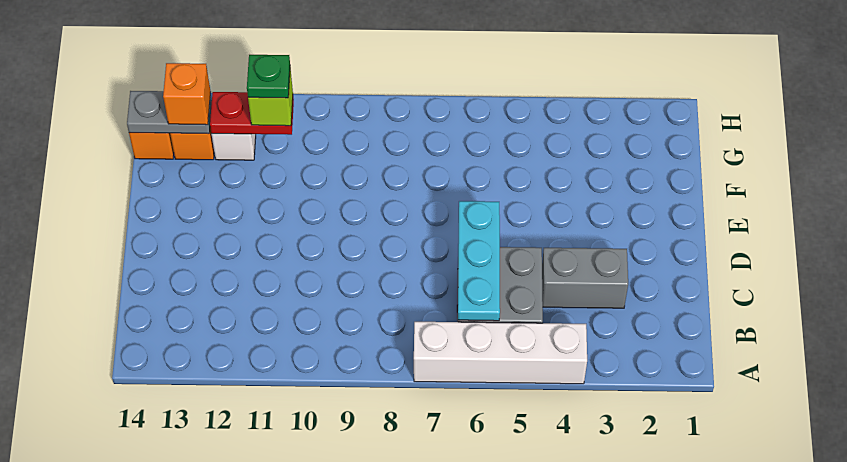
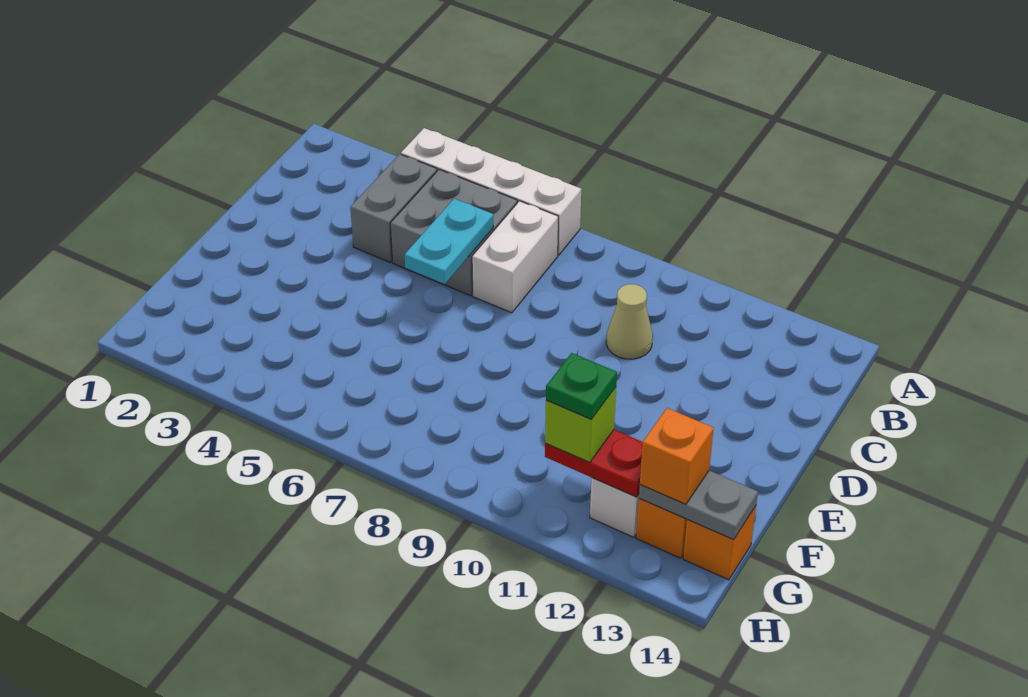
cyan 1x3 plate [458,201,500,321] -> cyan 1x2 plate [405,199,493,284]
none -> white 1x2 brick [472,201,558,313]
grey 1x2 brick [542,248,628,308] -> grey 1x2 brick turned to [350,154,437,262]
none -> tan 1x1 cone [606,284,653,359]

